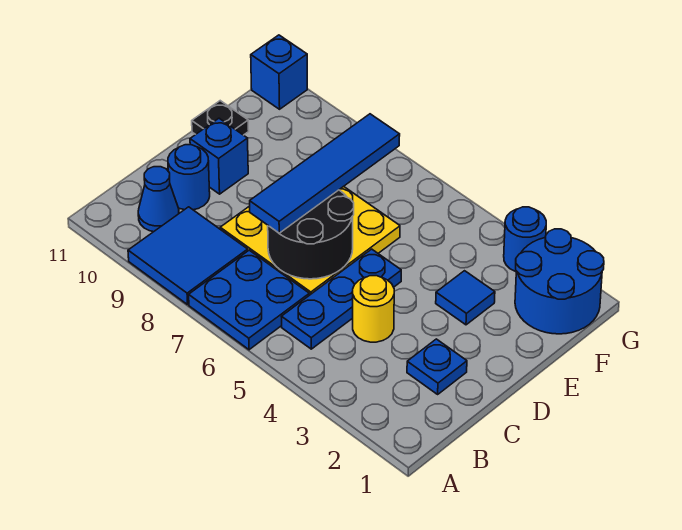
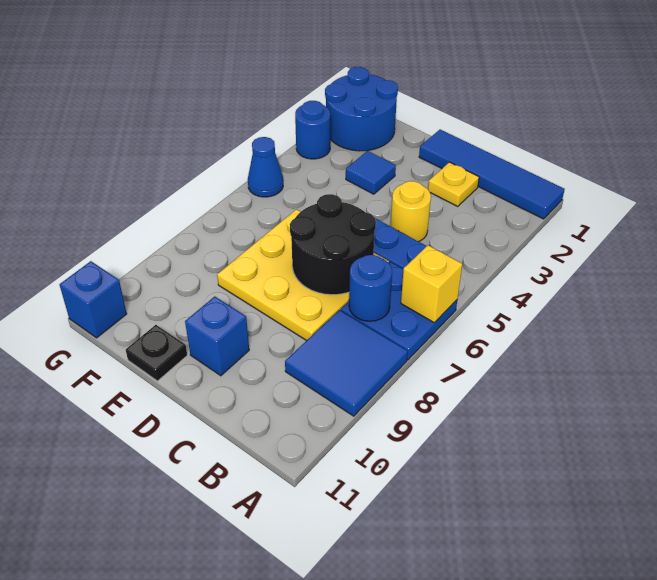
none -> yellow 1x1 brick [401,245,462,323]
blue 1x1 cone [138,167,179,232] -> blue 1x1 cone moved to [248,137,283,197]
blue 1x1 plate [407,339,467,394] -> yellow 1x1 plate [428,162,479,206]
blue 1x4 tile [250,114,400,233] -> blue 1x4 tile moved to [419,130,565,219]
blue 1x1 round brick [168,145,210,210] -> blue 1x1 round brick moved to [349,255,392,321]

